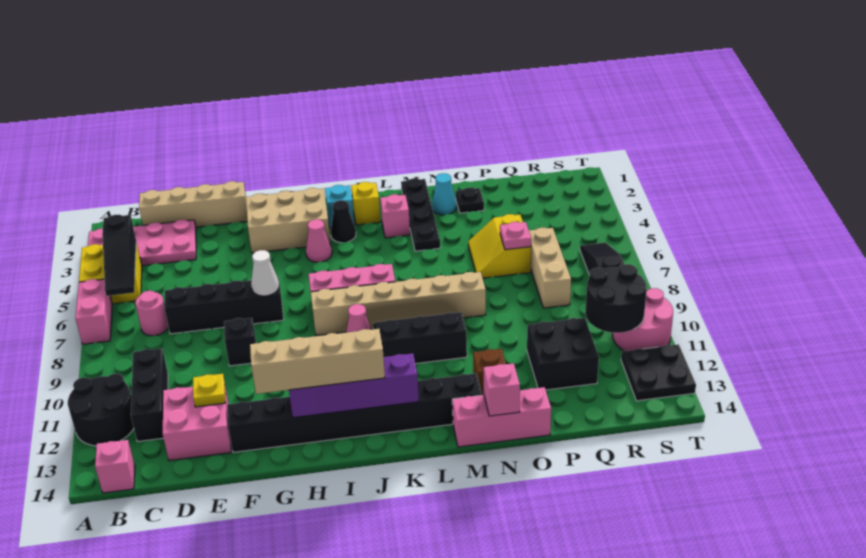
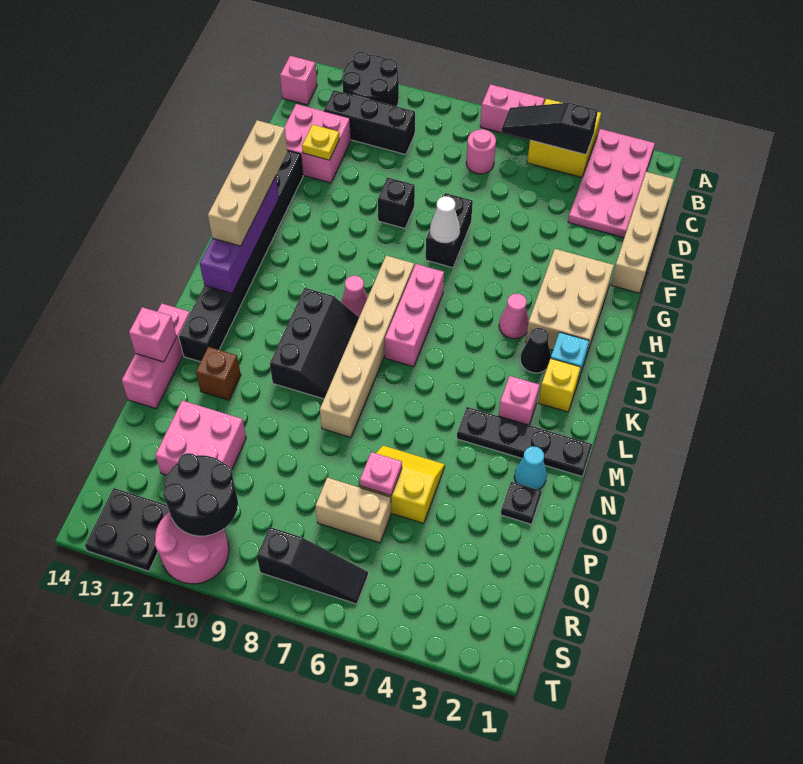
black 1x4 brick [164,277,284,334] -> black 1x2 brick [426,193,473,268]
black 2x2 brick [527,318,599,390] -> pink 2x2 brick [155,401,246,475]
tan 1x3 brick [529,227,571,308] -> tan 1x2 brick [316,478,391,543]

